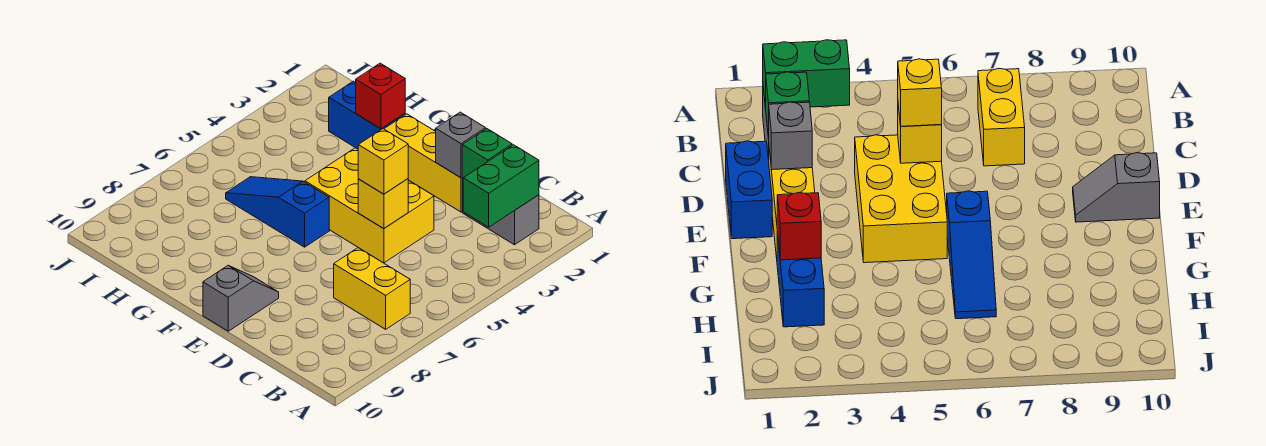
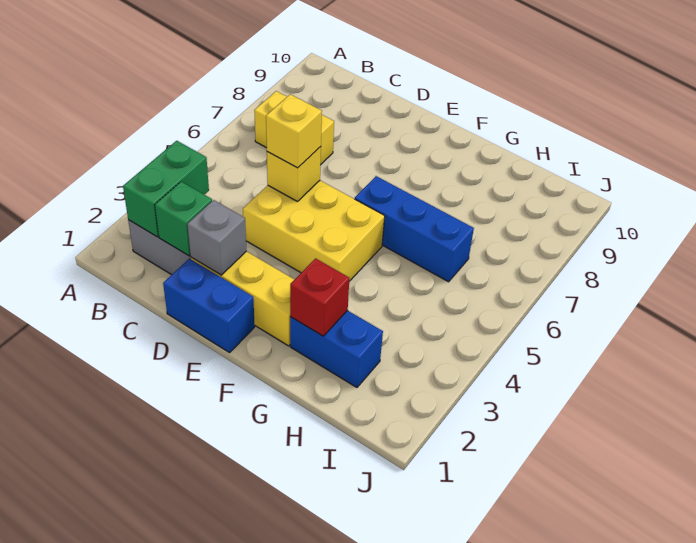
grey 1x2 slope [203,266,279,331] -> none
blue 1x3 slope [226,177,329,247] -> blue 1x3 brick [355,176,474,282]

